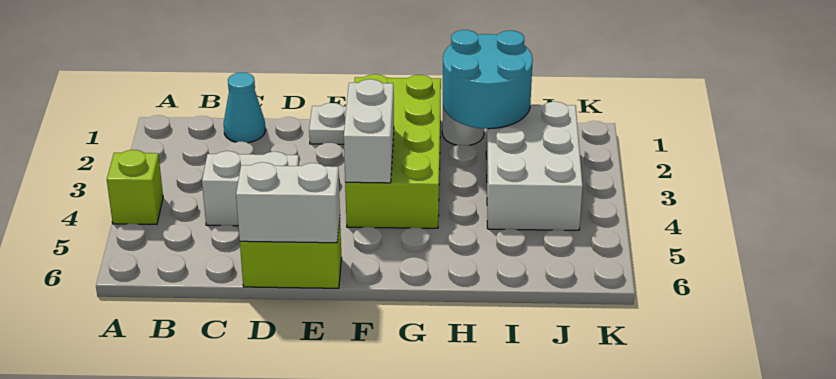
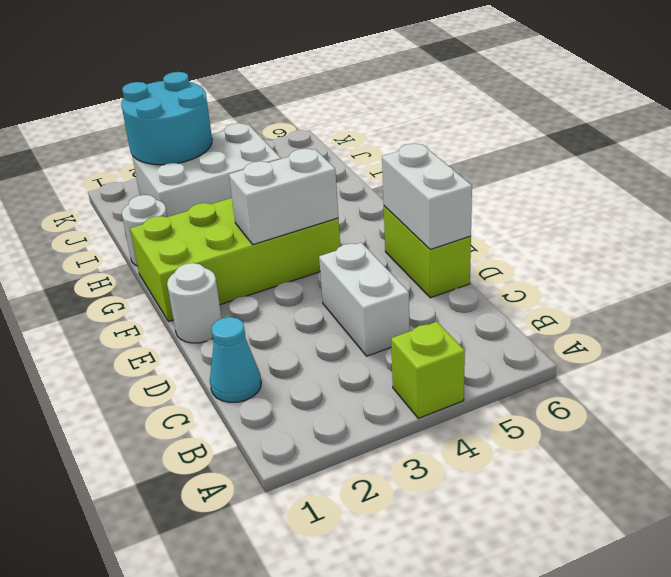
white 1x1 plate [309,103,347,144] -> white 1x1 round brick [167,263,222,343]
cyan 2x2 round brick [443,30,533,129] -> cyan 2x2 round brick moved to [121,72,212,165]

